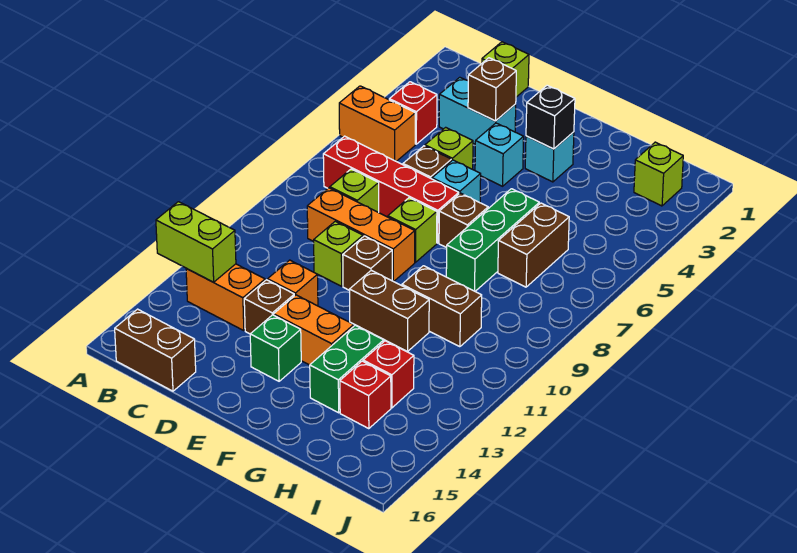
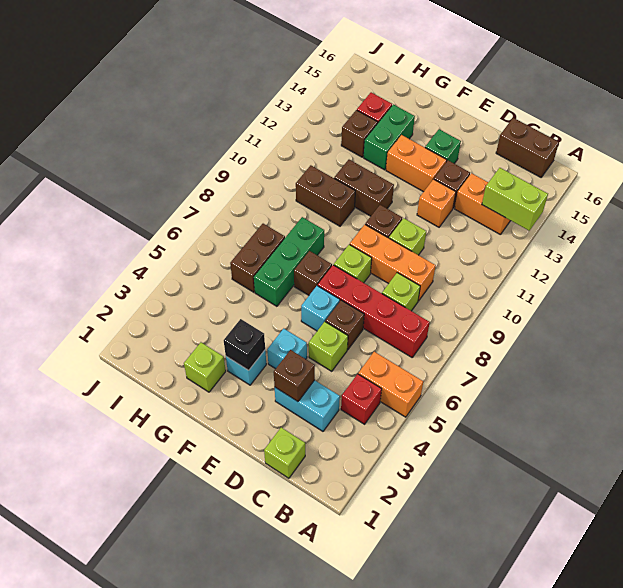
red 1x1 brick [363,341,414,408] -> brown 1x1 brick [341,110,378,157]
lime 1x1 brick [634,142,683,206] -> lime 1x1 brick moved to [184,342,226,392]

